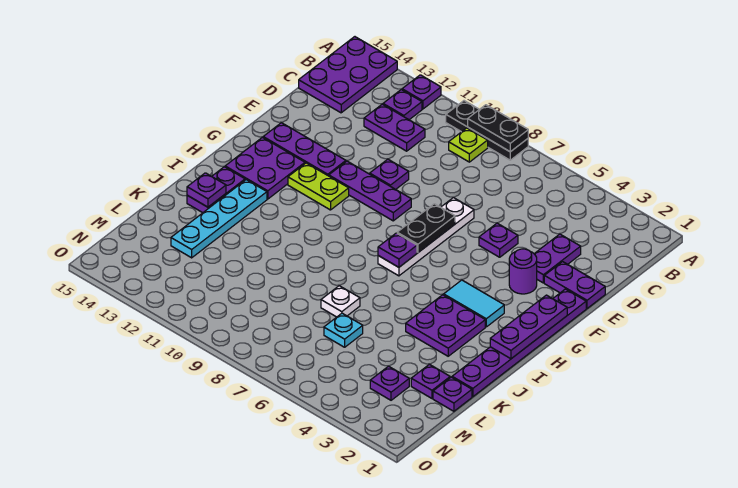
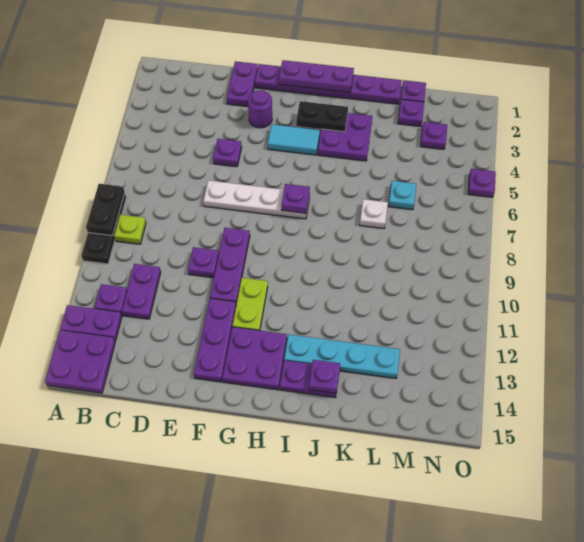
purple 1x1 plate [402,75,441,109] -> purple 1x1 plate moved to [468,169,496,197]
purple 2x3 plate [299,37,397,113] -> purple 2x2 plate [45,330,115,393]
purple 1x2 plate [534,234,581,283] -> purple 1x2 plate moved to [60,305,122,341]
black 1x2 plate [397,204,455,252] -> black 1x2 plate moved to [296,101,348,132]
cyan 1x2 tile [444,280,504,327] -> cyan 1x2 tile turned to [268,124,320,155]

